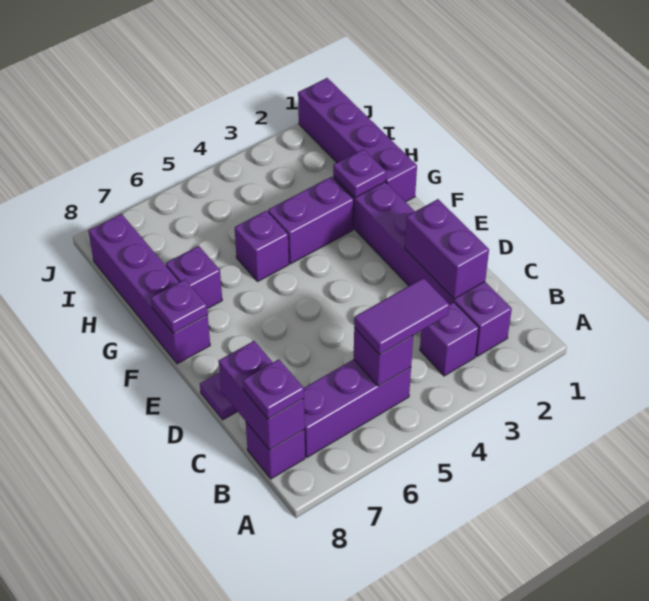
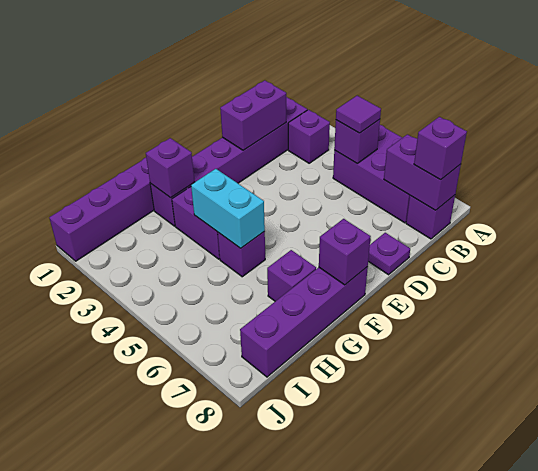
purple 1x2 tile [354,278,449,355] -> purple 1x1 tile [336,96,381,133]
purple 1x3 brick [304,359,411,457] -> purple 2x3 brick [333,125,410,223]
purple 1x2 brick [219,341,305,450] -> purple 1x2 brick turned to [384,134,461,210]
purple 1x1 plate [243,359,304,419] -> purple 1x1 brick [414,117,467,180]
purple 1x1 plate [151,279,208,333] -> purple 1x1 brick [319,219,371,285]
purple 1x1 plate [333,149,386,198] -> purple 1x1 brick [146,138,194,198]
none -> cyan 1x2 brick [191,169,265,248]

